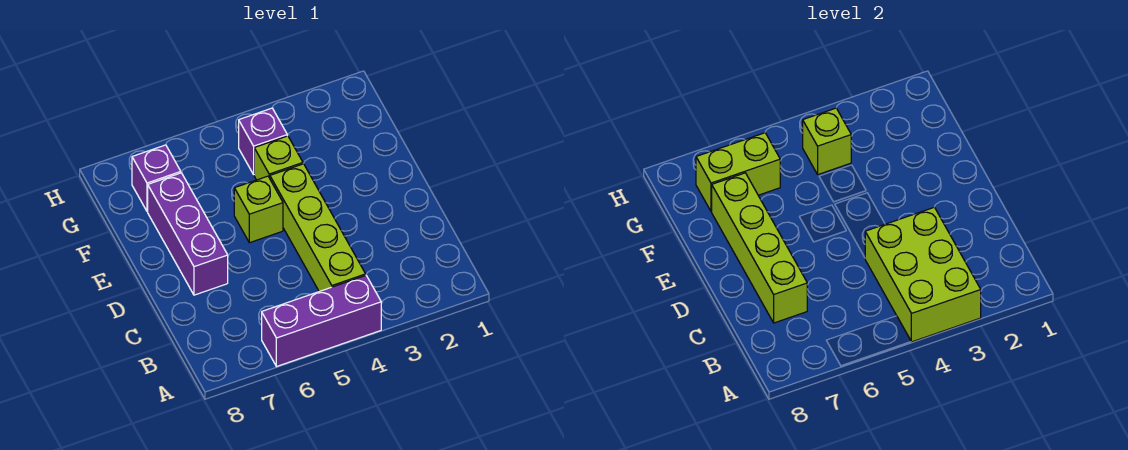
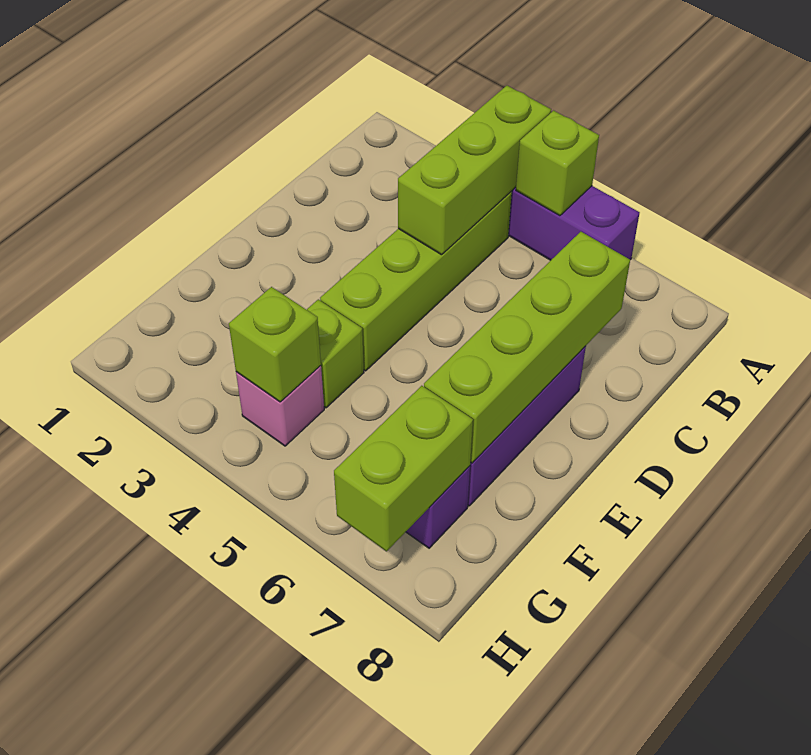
lime 2x3 brick [865,207,981,342] -> lime 1x3 brick [398,86,551,255]
lime 1x1 brick [234,176,283,243] -> lime 1x1 brick moved to [516,111,599,216]
purple 1x1 brick [239,108,287,174] -> pink 1x1 brick [236,366,324,446]
lime 1x2 brick [696,133,780,212] -> lime 1x2 brick turned to [334,386,473,551]

